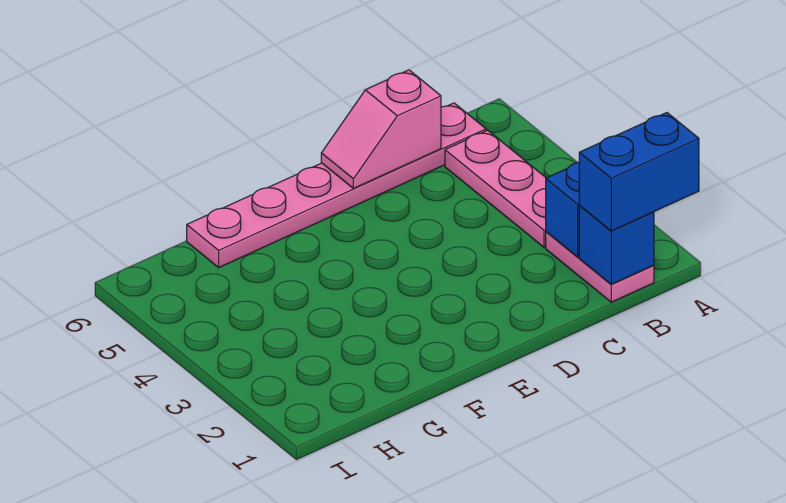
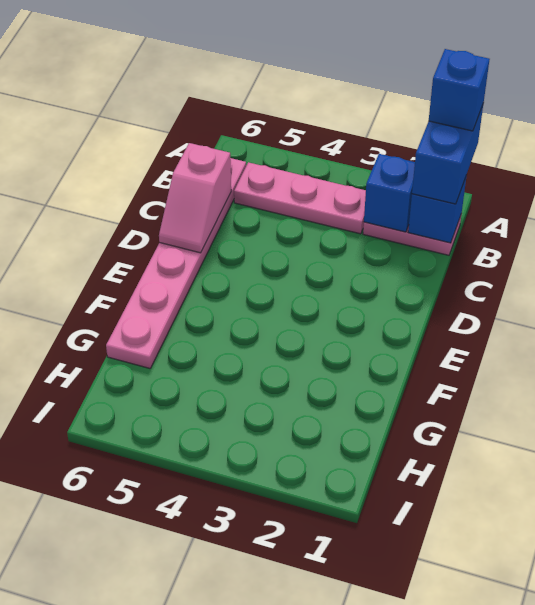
none -> blue 1x1 brick [429,49,490,131]

